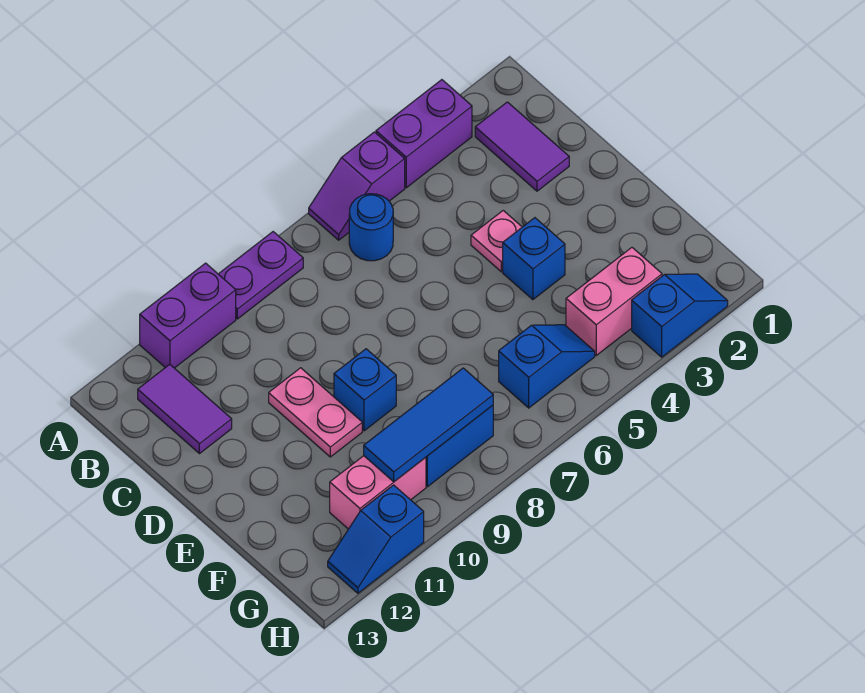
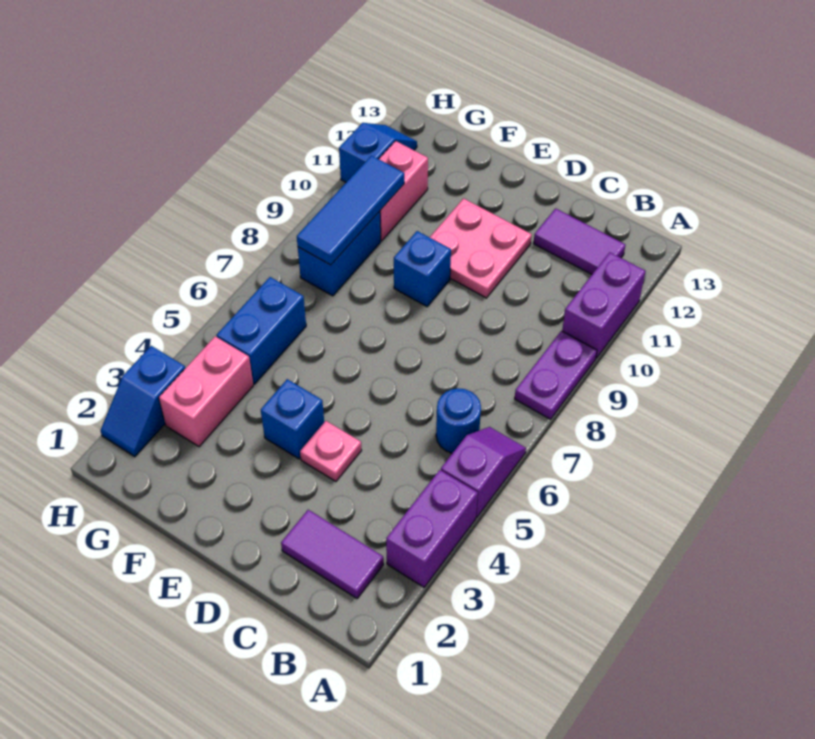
pink 1x2 plate [269,368,362,457] -> pink 2x2 plate [430,198,532,298]
blue 1x2 slope [499,325,595,408] -> blue 1x2 brick [217,277,306,384]

